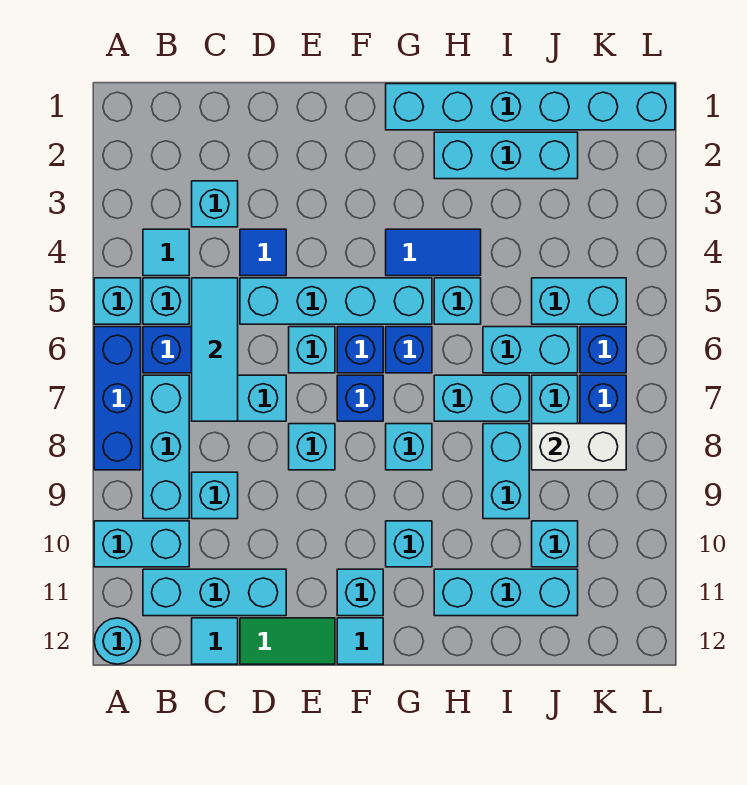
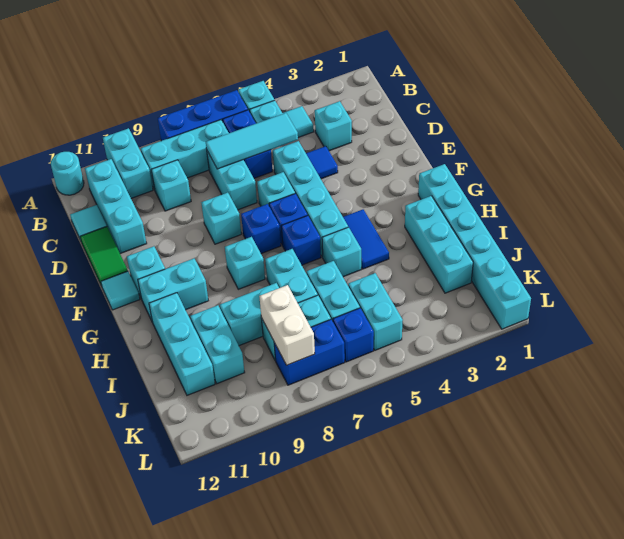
cyan 1x1 brick [386,521,432,567] -> cyan 1x2 brick [138,259,208,321]
cyan 1x1 brick [532,521,578,567] -> cyan 1x2 brick [190,305,245,384]

